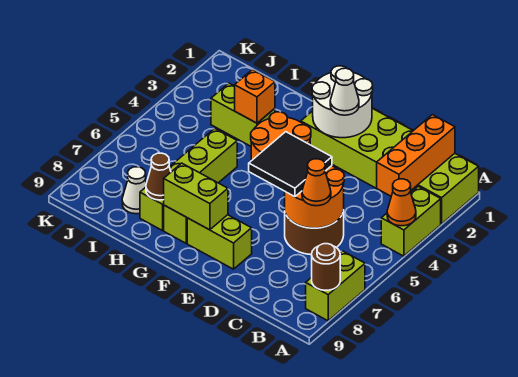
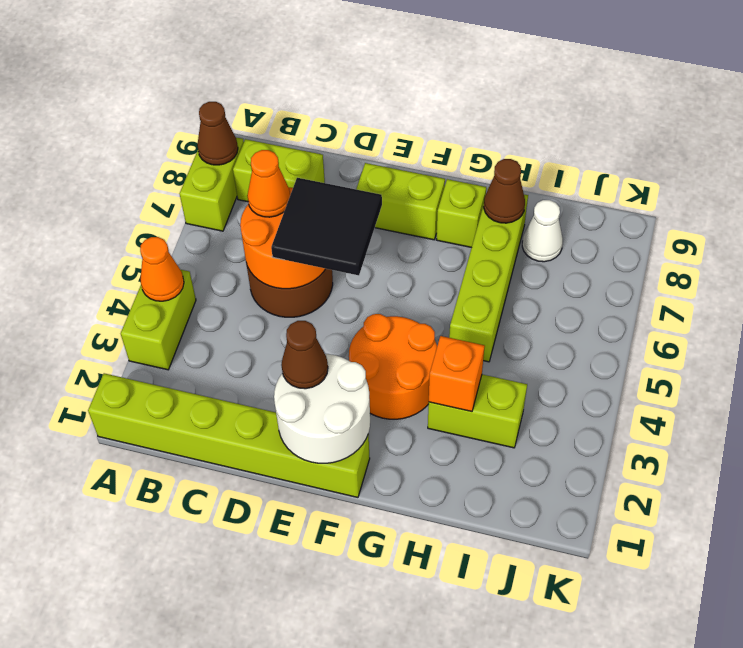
lime 2x6 brick [301,108,479,224] -> lime 1x6 brick [88,373,370,497]
brown 1x1 round brick [312,244,340,290] -> brown 1x1 cone [197,102,238,165]
orange 1x3 brick [377,115,455,196] -> none
white 1x1 cone [330,68,359,115] -> brown 1x1 cone [281,321,328,389]
lime 1x2 brick [164,163,228,230] -> lime 1x2 brick moved to [233,139,325,202]

